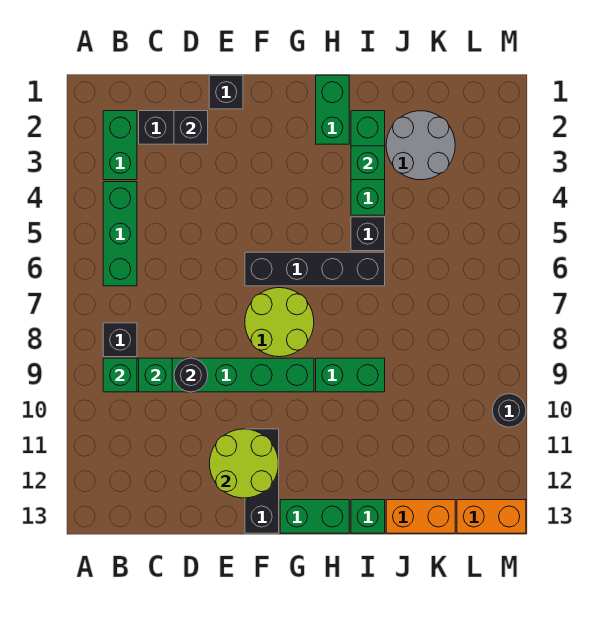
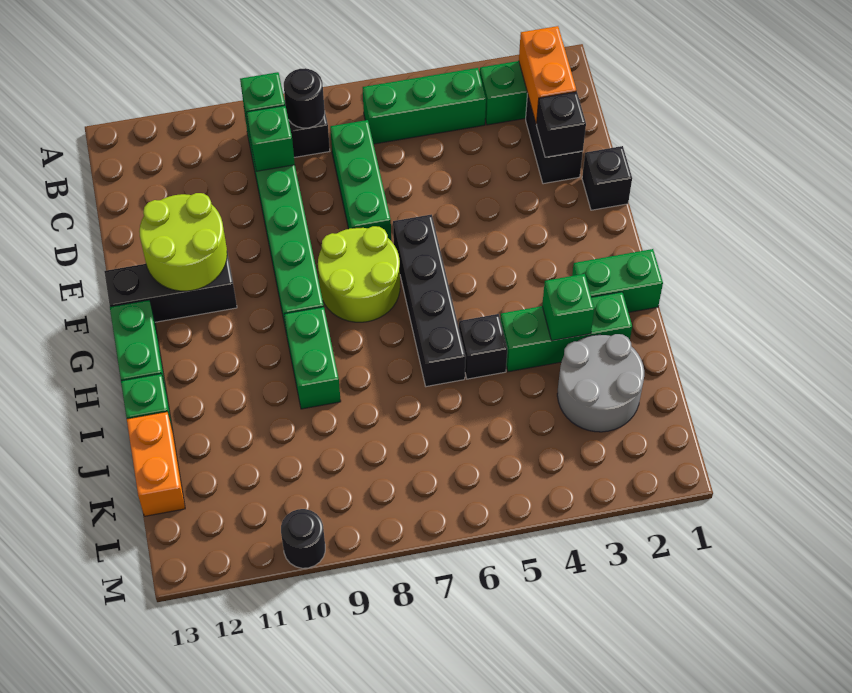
none -> green 1x3 brick [330,120,391,240]
black 1x1 round brick [174,358,208,392] -> black 1x1 round brick moved to [284,68,325,128]
orange 1x2 brick [457,500,526,533] -> orange 1x2 brick moved to [519,26,576,124]

